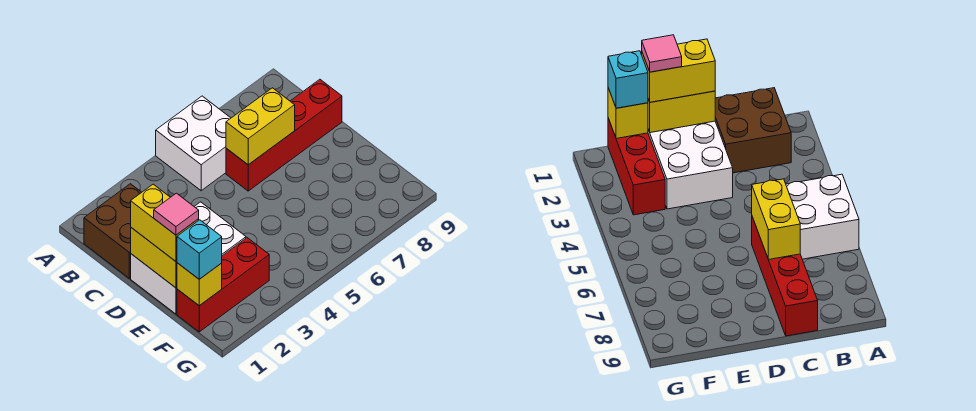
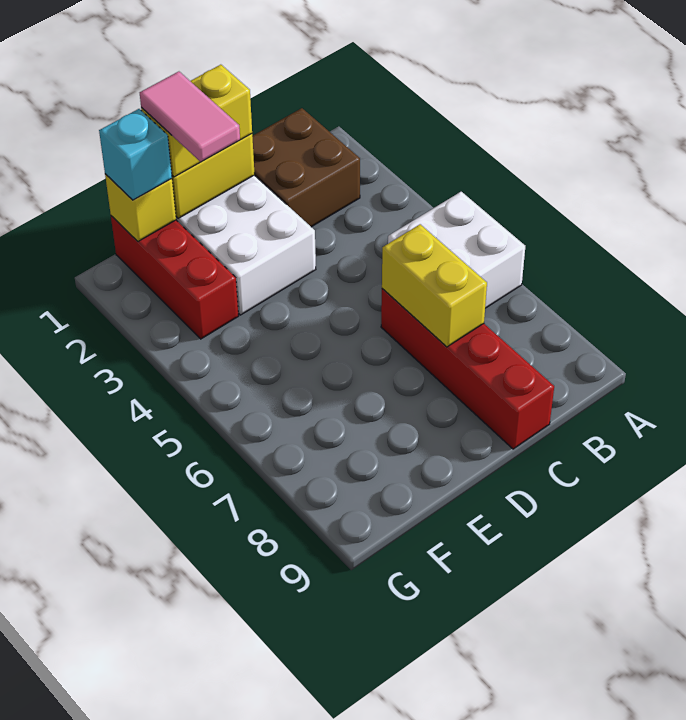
pink 1x1 tile [154,193,199,235] -> pink 1x2 tile [140,72,240,162]

